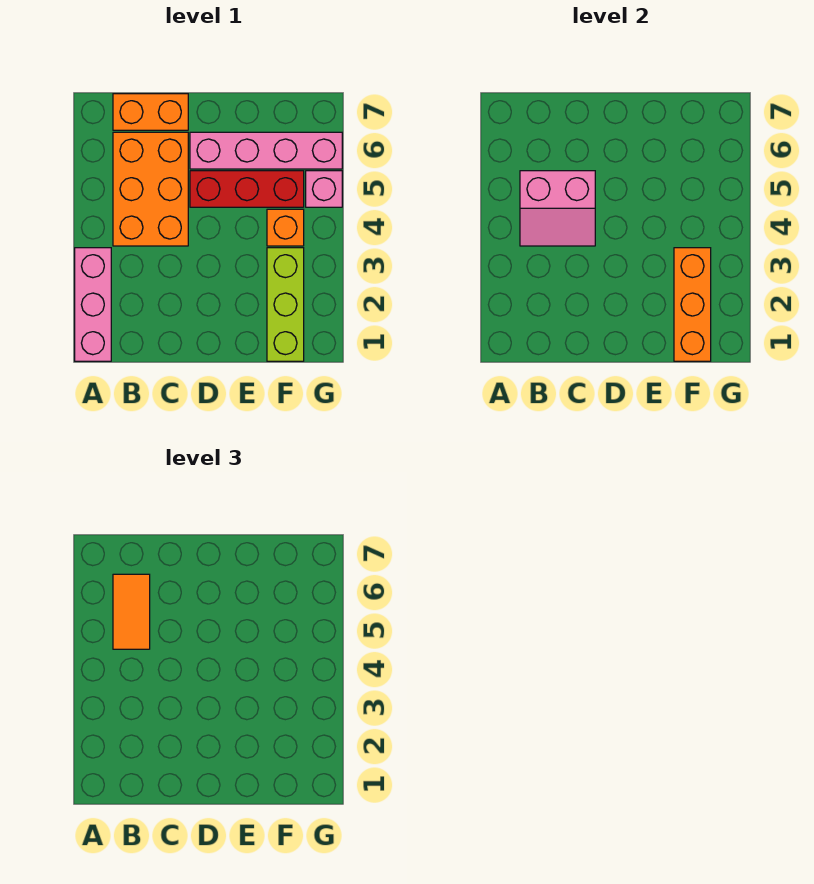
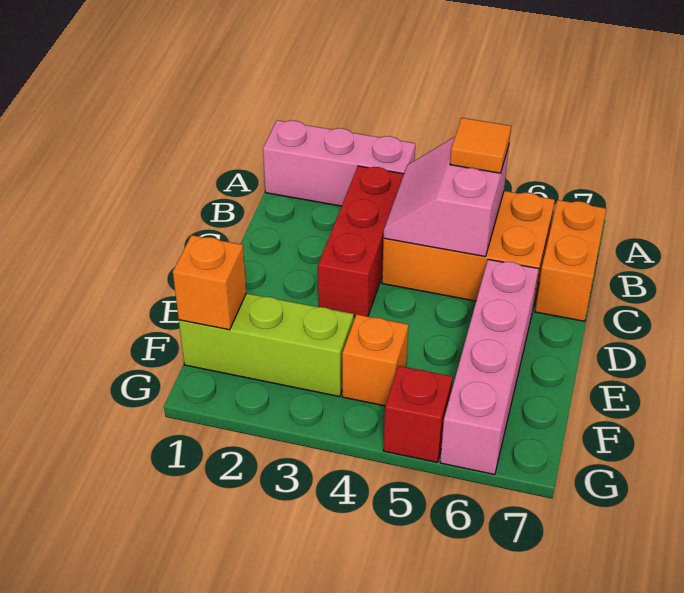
orange 1x2 tile [113,574,150,649] -> orange 1x1 tile [450,118,511,173]
red 1x3 brick [190,171,304,207] -> red 1x3 brick moved to [318,166,404,317]
orange 1x3 brick [674,248,711,361] -> orange 1x1 brick [173,235,246,330]
pink 1x1 brick [306,171,342,207] -> red 1x1 brick [383,366,453,462]

